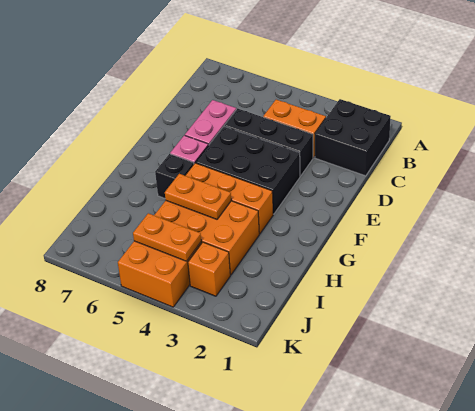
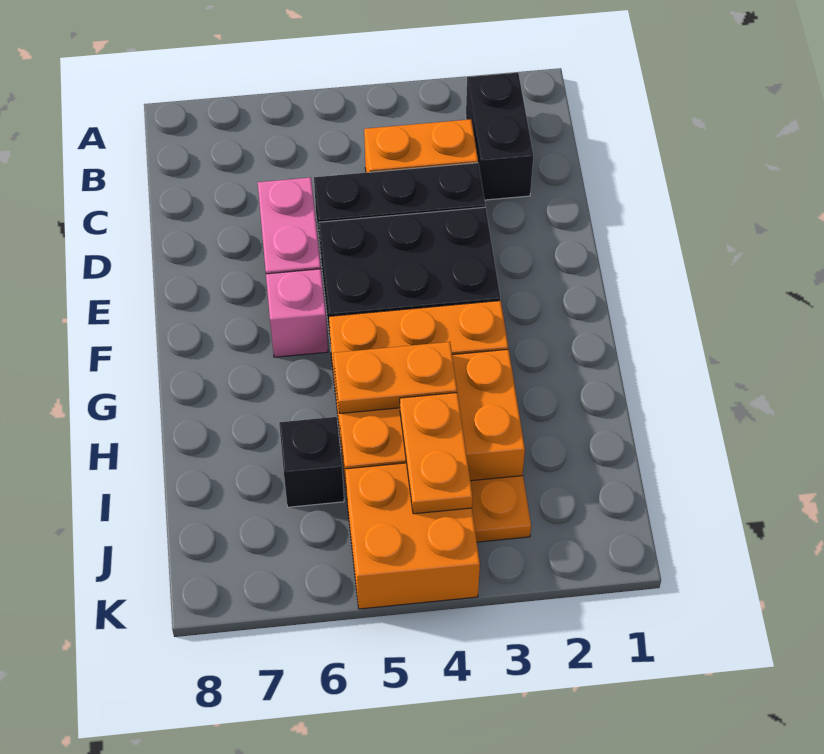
black 2x2 brick [315,99,391,176] -> black 1x2 brick [466,73,533,200]
black 1x1 brick [155,154,194,198] -> black 1x1 brick moved to [279,417,344,507]
orange 1x1 brick [188,242,230,296] -> orange 1x1 plate [470,476,531,542]
orange 1x2 plate [133,213,201,261] -> orange 1x2 plate turned to [400,393,473,514]

